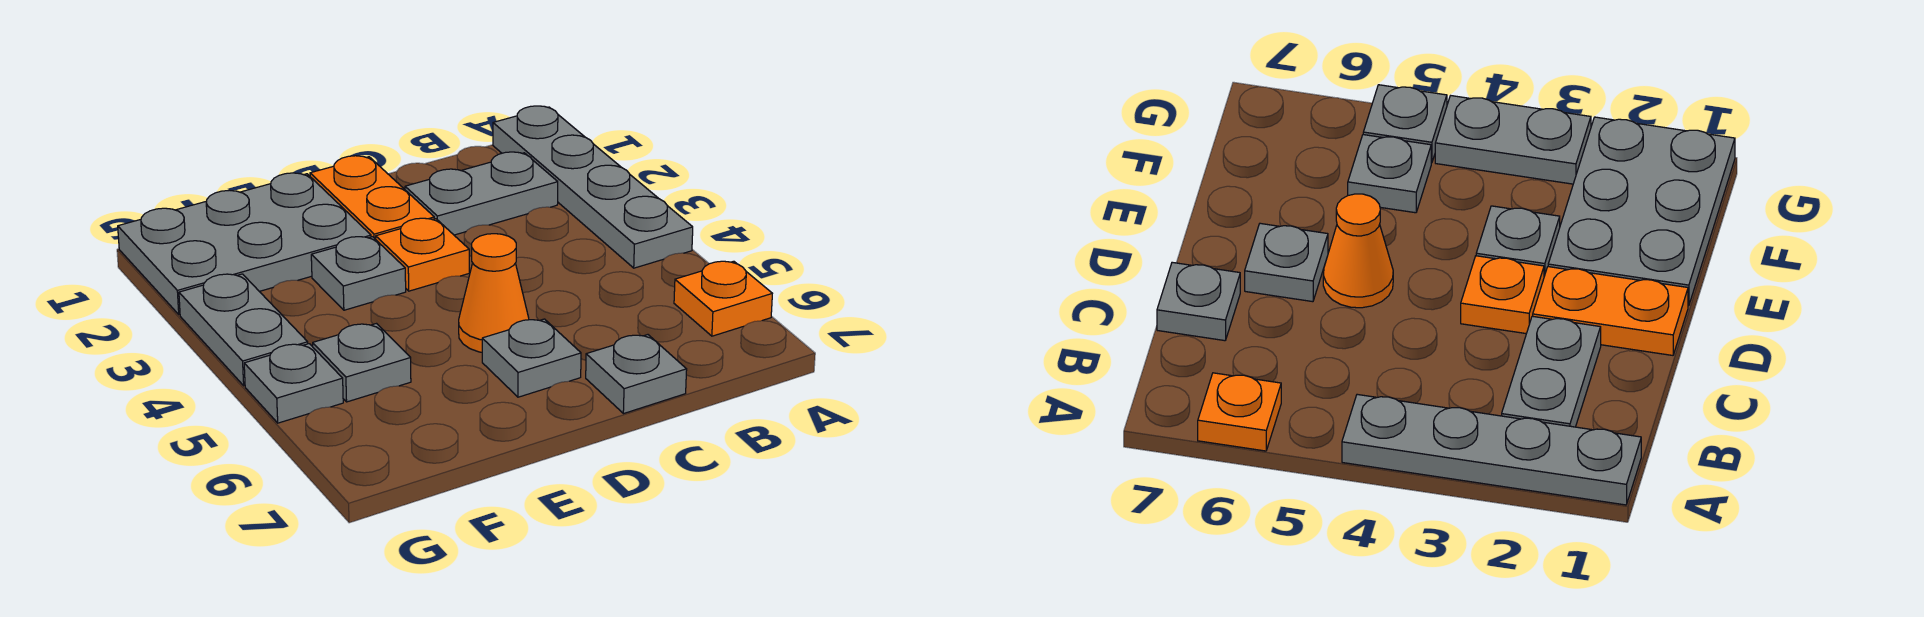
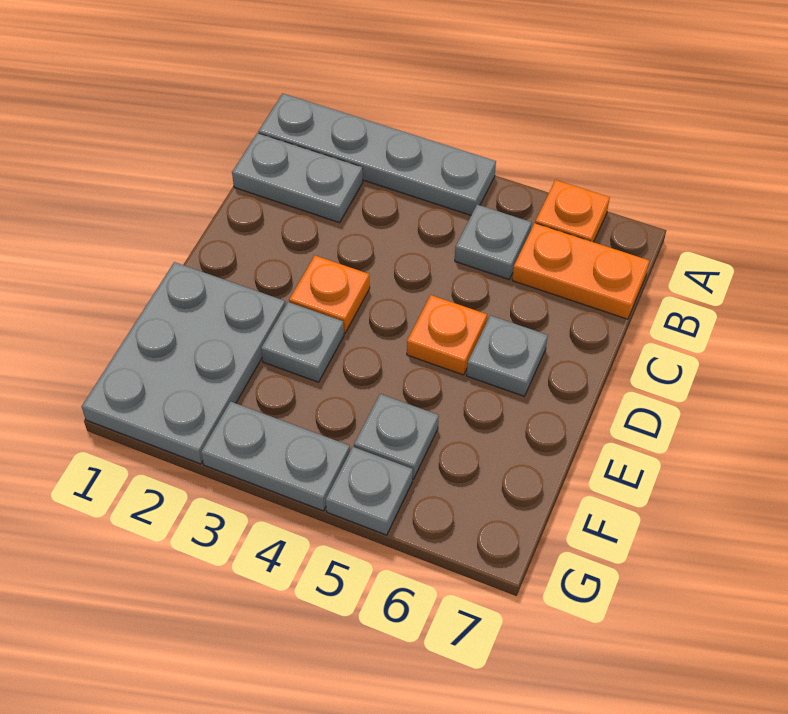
grey 1x2 plate [405,152,558,235] -> grey 1x2 plate turned to [232,133,363,223]
grey 1x1 plate [586,335,687,414] -> grey 1x1 plate moved to [455,205,532,279]
orange 1x2 plate [310,156,434,239] -> orange 1x2 plate moved to [512,223,649,319]
orange 1x1 cone [459,234,529,352] -> orange 1x1 plate [407,295,487,375]

